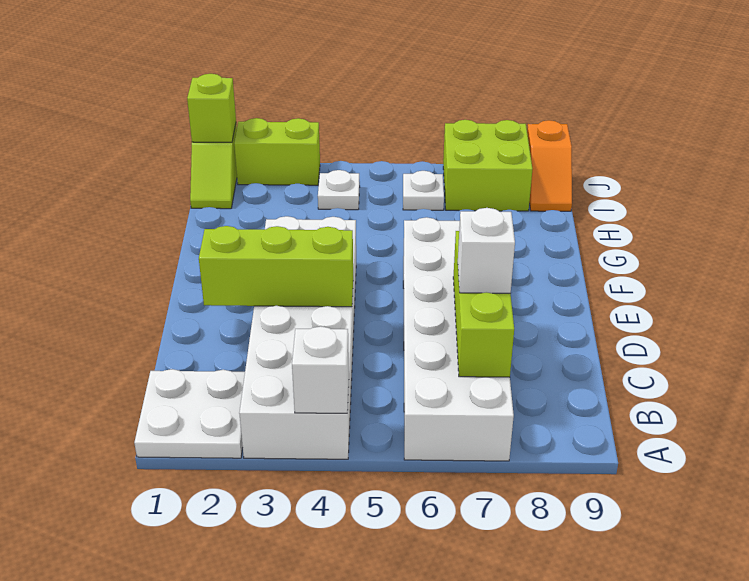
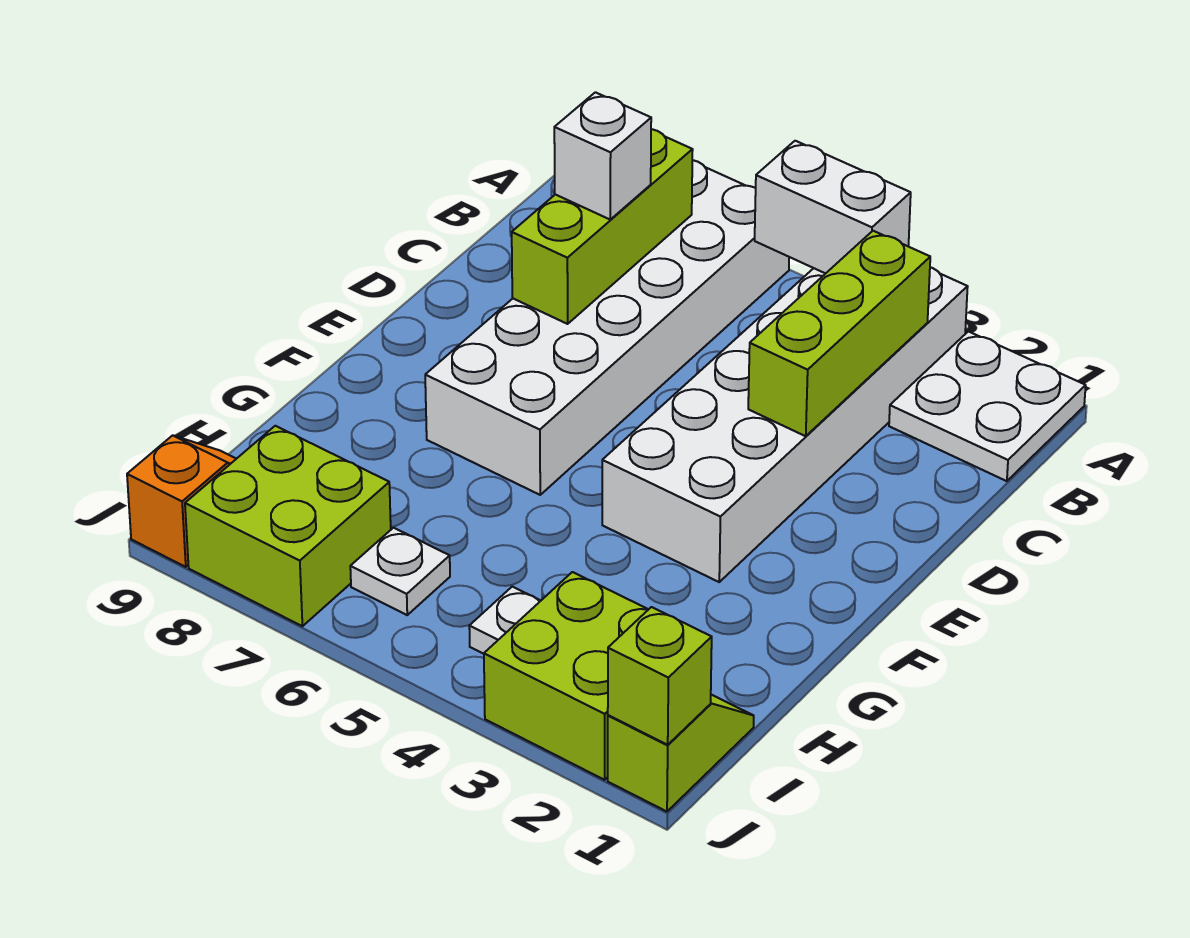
white 1x1 brick [292,326,349,413] -> white 1x2 brick [755,141,911,274]
lime 1x3 brick [199,226,353,307] -> lime 1x3 brick turned to [748,231,930,436]
lime 1x2 brick [234,118,320,185] -> lime 2x2 brick [484,572,648,780]

